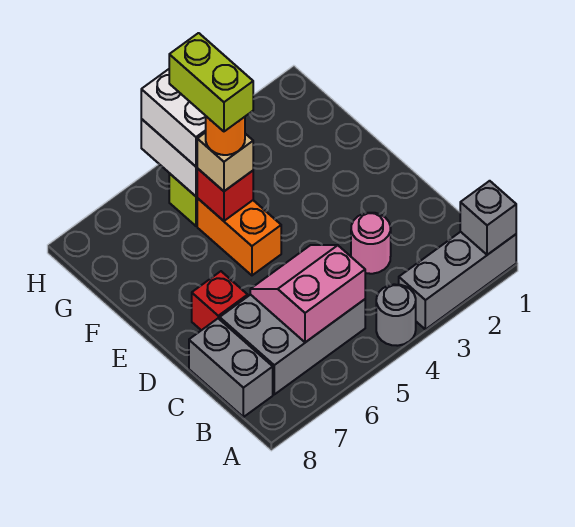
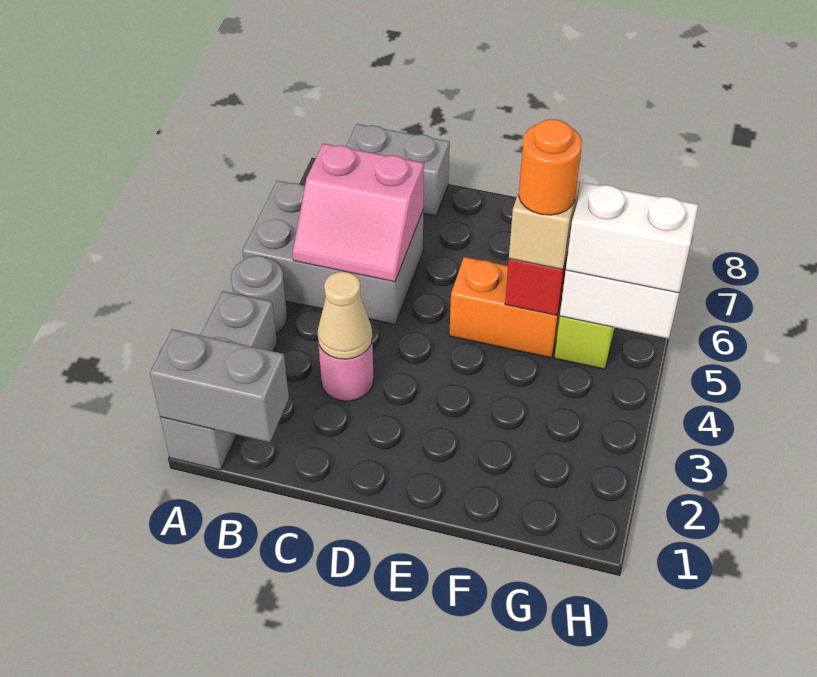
grey 1x1 brick [460,181,516,255] -> grey 1x2 brick [150,329,289,442]
grey 2x3 brick [220,295,365,394] -> grey 2x3 brick turned to [242,181,423,325]
pink 2x2 slope [250,245,365,342] -> pink 2x2 slope turned to [293,144,424,282]
none -> tan 1x1 cone [318,272,372,359]
red 1x1 brick [192,271,248,330] -> none
lime 1x2 brick [169,33,253,131] -> none

